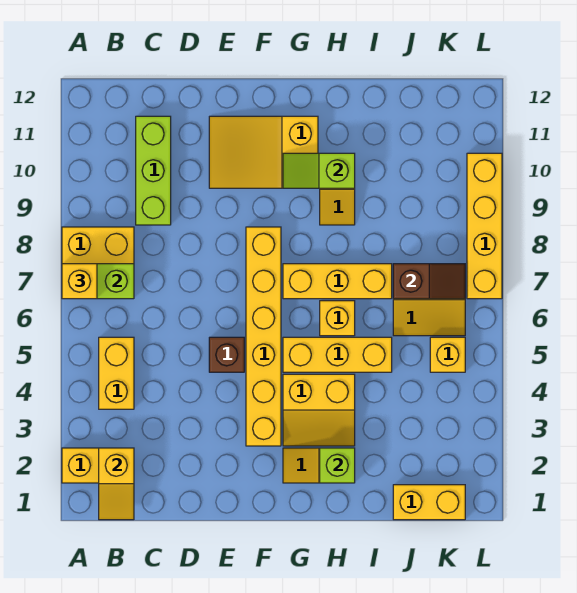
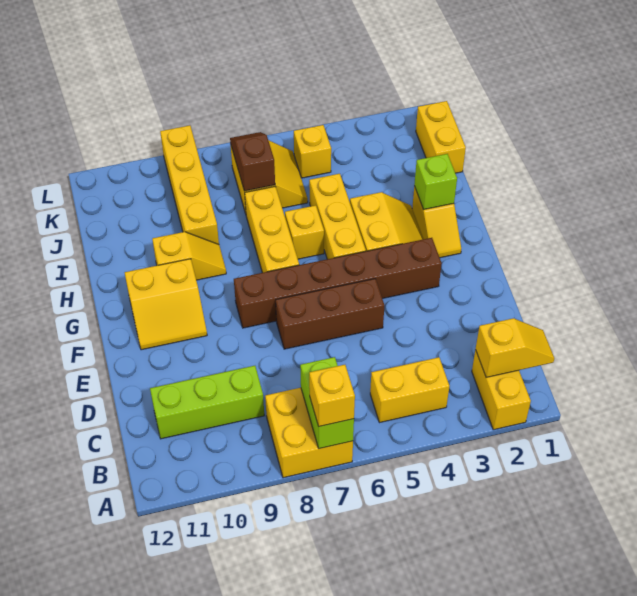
brown 1x1 brick [209,337,244,372] -> brown 1x3 brick [276,279,384,349]
yellow 2x3 slope [209,116,318,188] -> yellow 2x2 slope [125,259,207,350]
yellow 1x6 brick [246,227,281,446] -> brown 1x6 brick [234,238,442,328]
lime 1x2 slope [283,153,355,188] -> none
yellow 1x4 brick [467,153,502,299] -> yellow 1x4 brick turned to [160,125,219,244]

